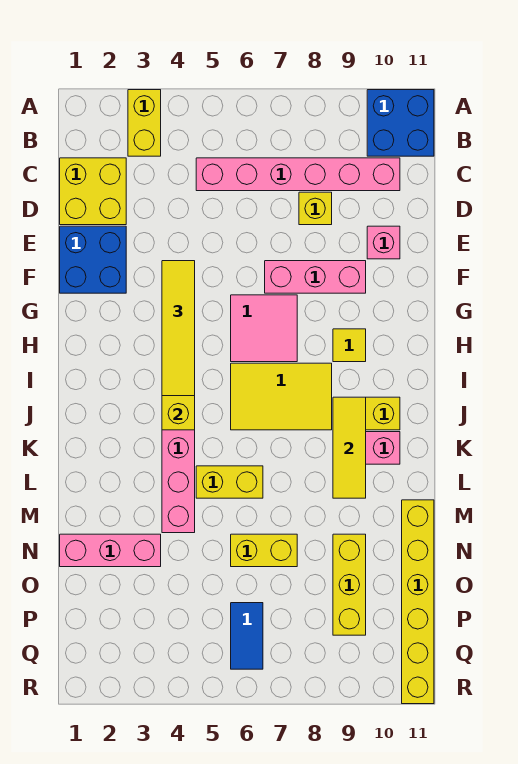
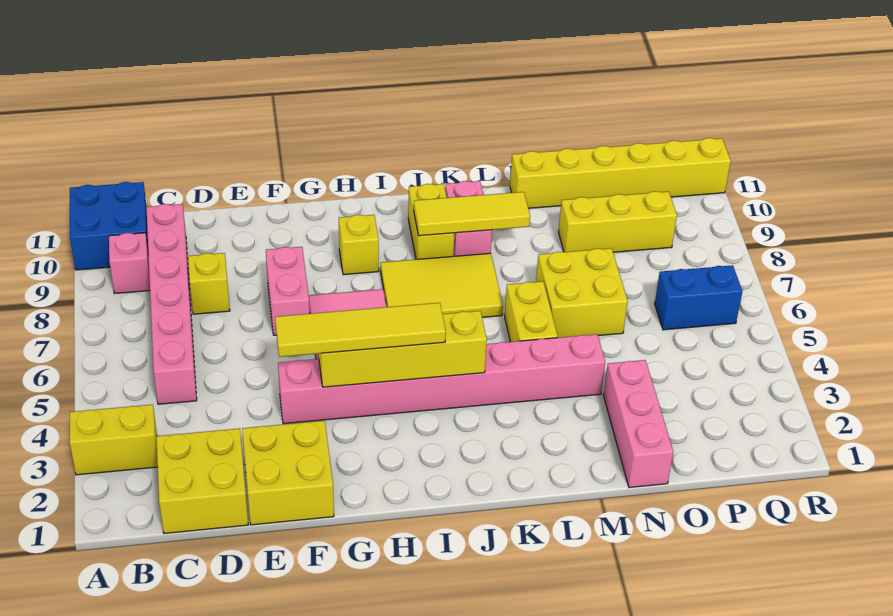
blue 2x2 brick [60,226,126,293] -> yellow 2x2 brick [242,421,334,525]
pink 1x1 brick [367,226,400,259] -> pink 1x1 brick moved to [109,233,150,294]
pink 1x3 brick [265,261,366,293] -> pink 1x2 brick [266,247,310,335]
yellow 1x1 tile [333,329,366,362] -> yellow 1x1 brick [339,215,379,275]
yellow 2x3 tile [231,363,332,430] -> yellow 2x3 tile turned to [381,253,503,317]
yellow 1x2 brick [231,534,297,567] -> yellow 2x2 brick [536,248,628,338]
blue 1x2 tile [231,603,263,669] -> blue 1x2 brick [655,265,742,330]

